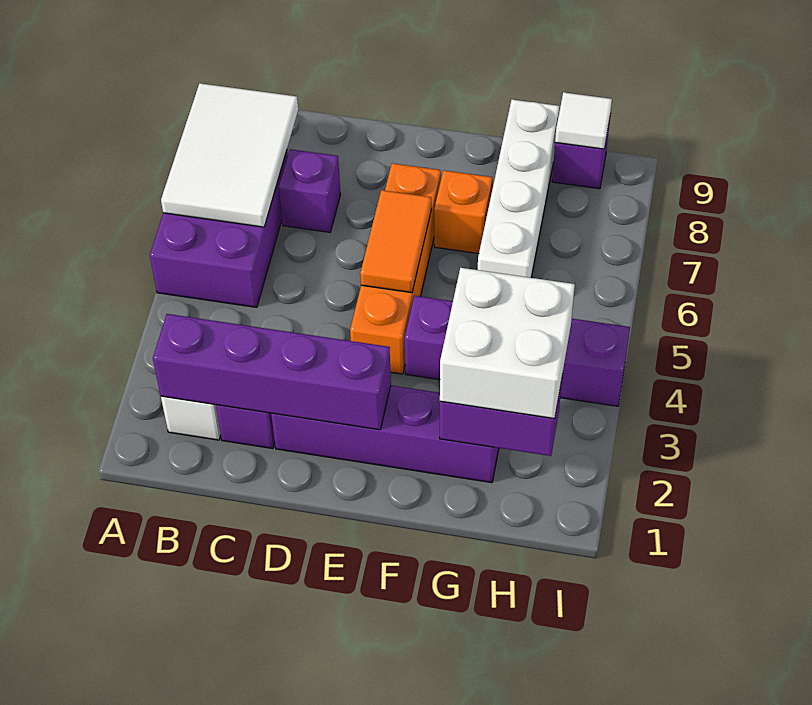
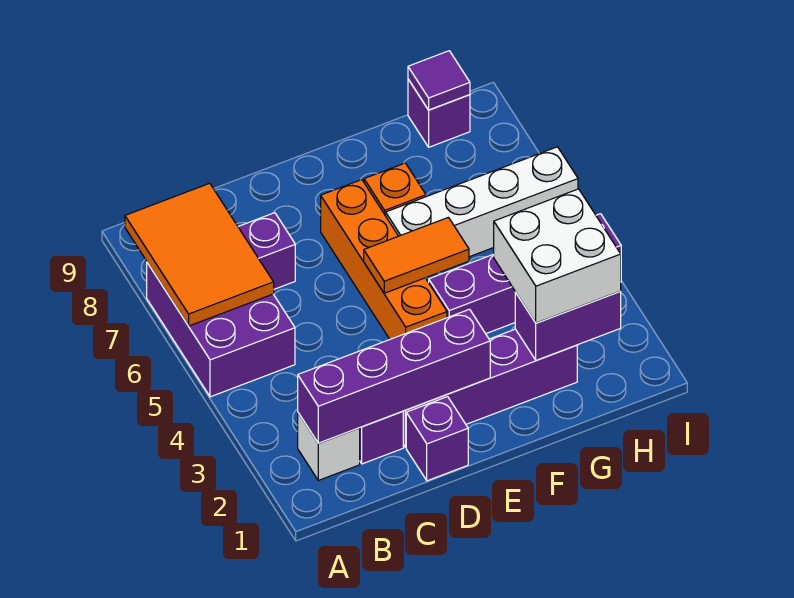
white 2x3 tile [161,83,298,227] -> orange 2x3 tile [125,183,274,326]
none -> purple 1x1 brick [406,397,468,481]
orange 1x2 tile [360,190,431,293] -> orange 1x2 tile turned to [364,217,469,293]
white 1x4 brick [478,100,560,278] -> white 1x4 brick turned to [386,147,578,257]
white 1x1 tile [555,92,612,149] -> purple 1x1 tile [408,51,470,110]

